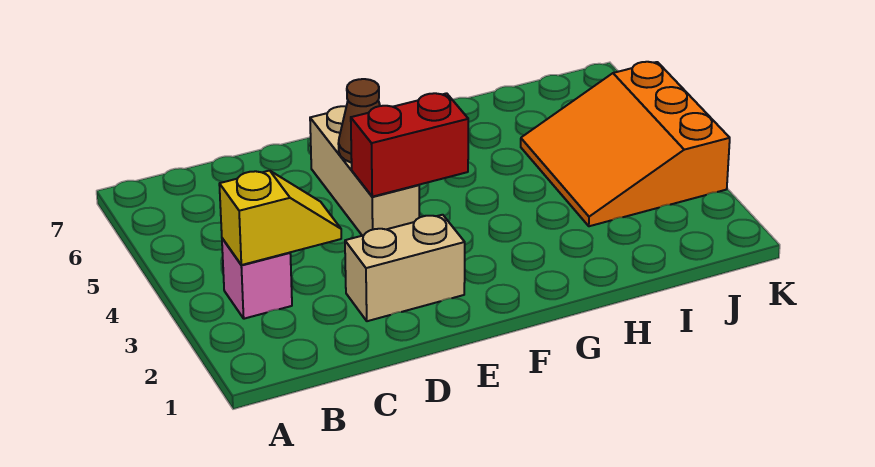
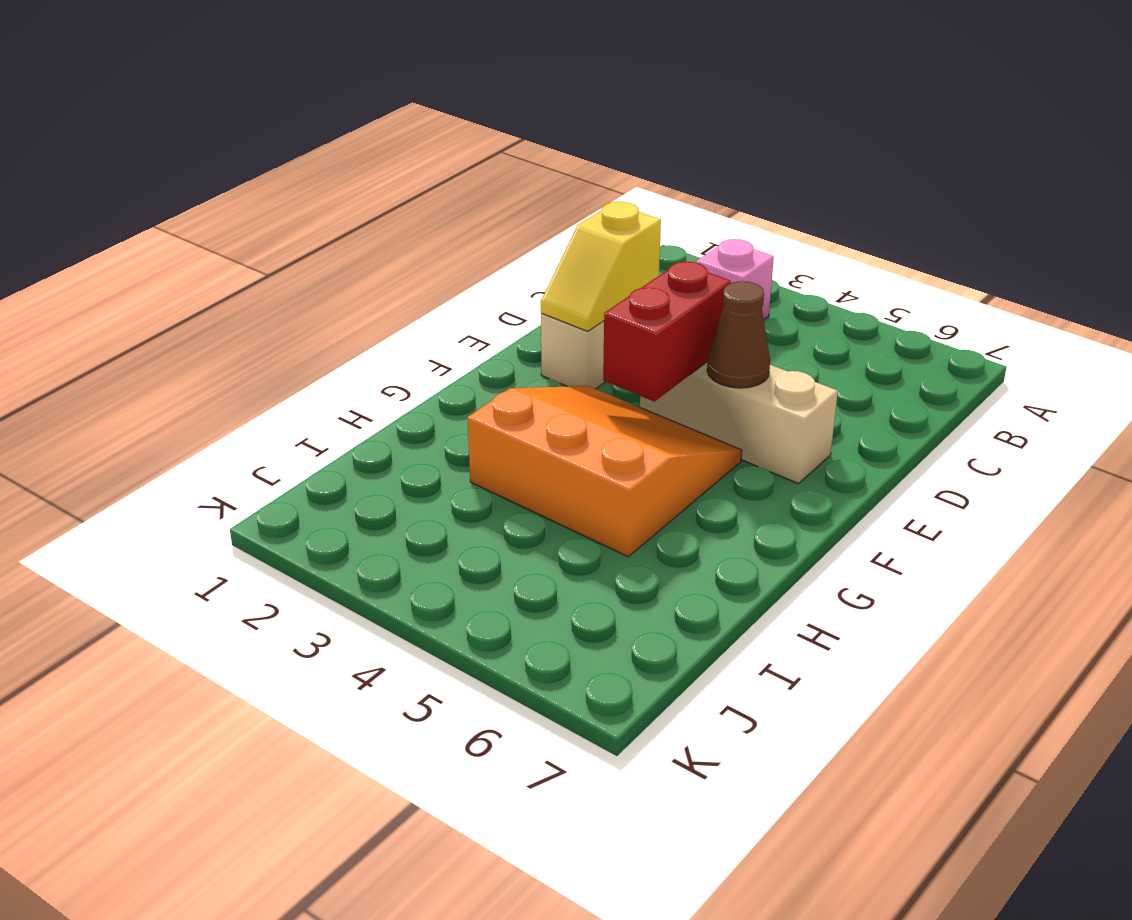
yellow 1x2 slope [219,171,341,265] -> yellow 1x2 slope moved to [541,202,661,332]
orange 3x3 slope [521,62,730,226] -> orange 3x3 slope moved to [468,386,742,557]

